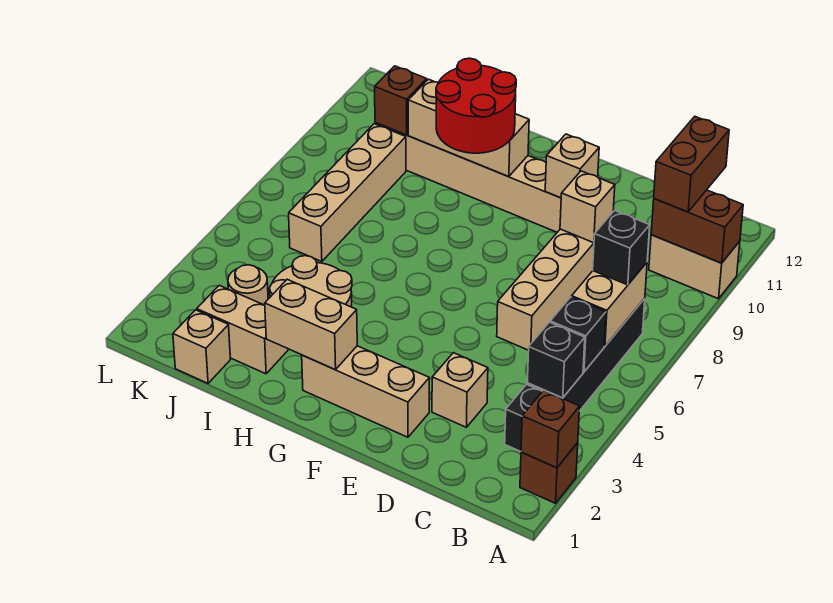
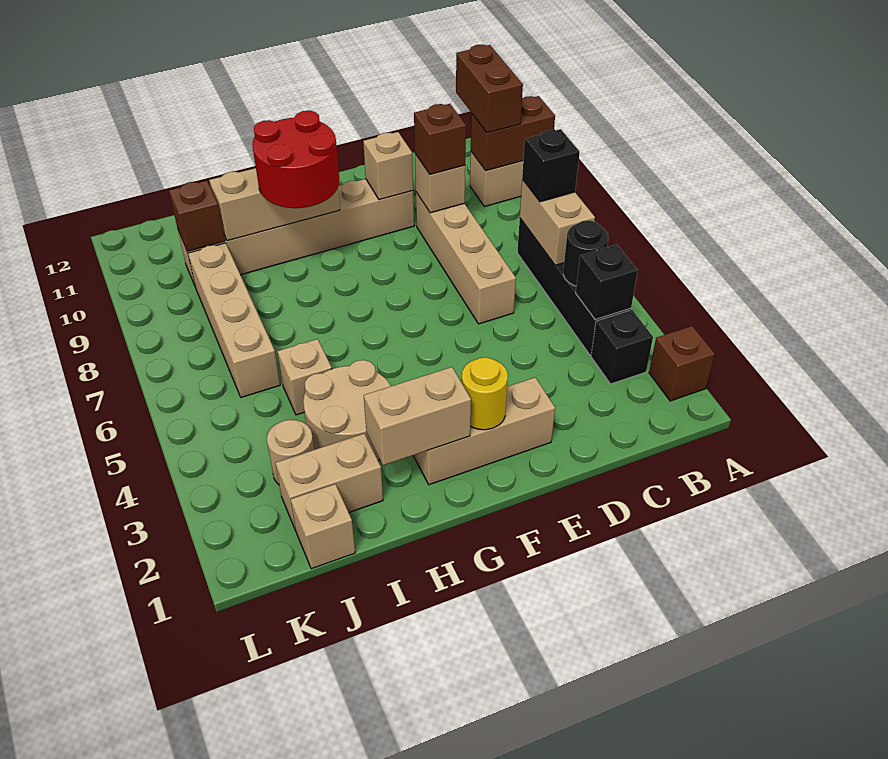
brown 1x1 brick [521,390,580,468] -> brown 1x1 brick moved to [414,104,466,174]
black 1x1 brick [550,297,606,372] -> black 1x1 round brick [563,220,608,286]
tan 1x1 brick [432,353,488,427] -> tan 1x1 brick moved to [277,339,332,415]
none -> yellow 1x1 round brick [462,357,508,430]

